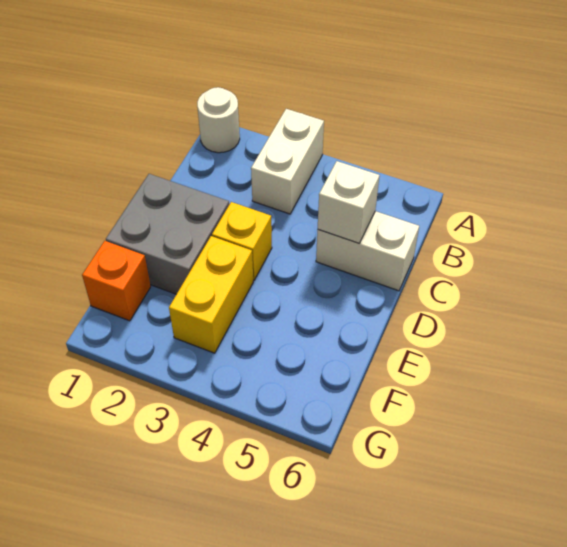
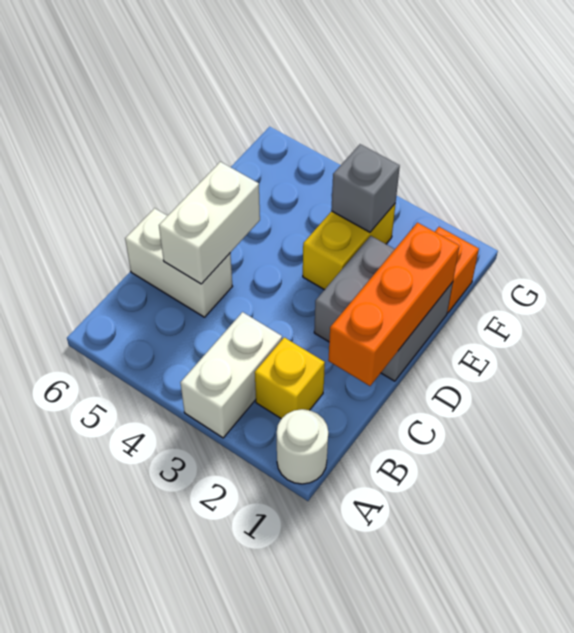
none -> orange 1x3 brick [328,223,459,386]
white 1x1 brick [318,161,380,243] -> white 1x2 brick [159,162,260,284]
yellow 1x1 brick [212,202,272,280] -> yellow 1x1 brick moved to [255,337,325,419]
none -> grey 1x1 brick [331,144,400,232]

